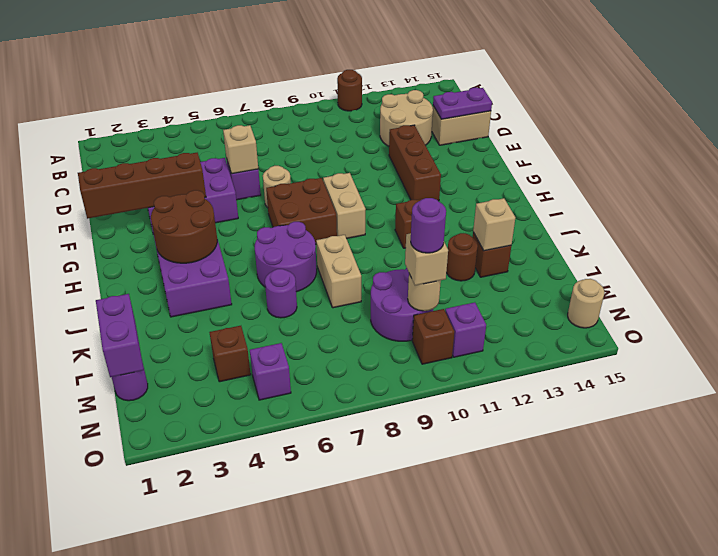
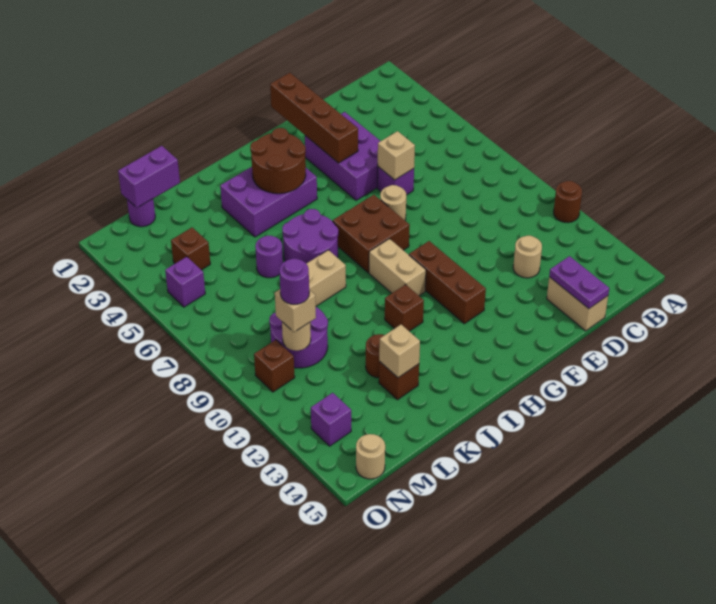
tan 2x2 round brick [380,90,433,146] -> tan 1x1 round brick [513,236,542,278]
brown 1x3 brick [389,125,441,201] -> brown 1x3 brick turned to [409,241,486,324]
tan 1x2 brick [323,173,366,238] -> tan 1x2 brick turned to [369,239,426,296]
purple 1x1 brick [445,302,486,357] -> purple 1x1 brick moved to [311,393,351,446]

